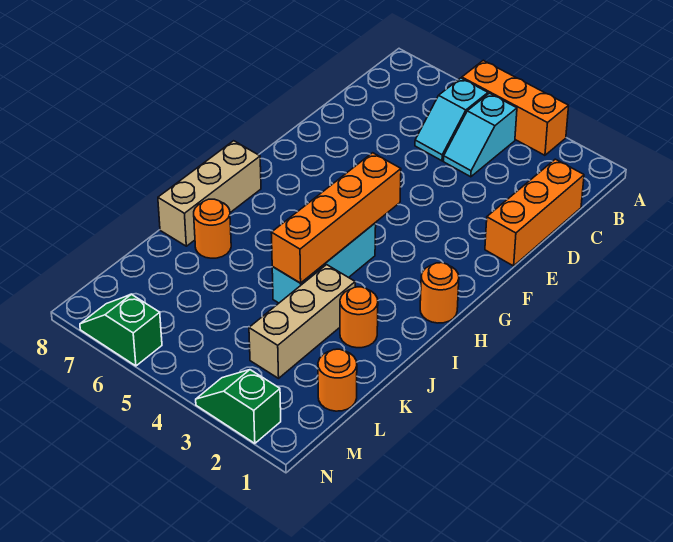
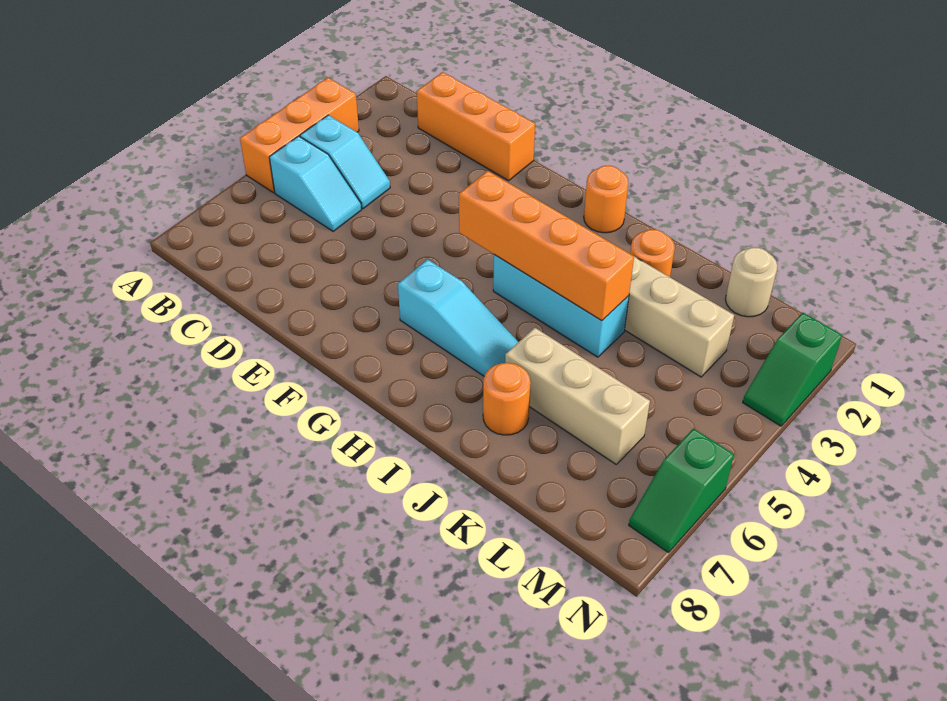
none -> cyan 1x3 slope [398,259,518,376]
tan 1x3 brick [158,141,261,246] -> tan 1x3 brick moved to [505,328,650,465]
orange 1x1 round brick [318,349,357,411] -> tan 1x1 round brick [725,247,777,317]

